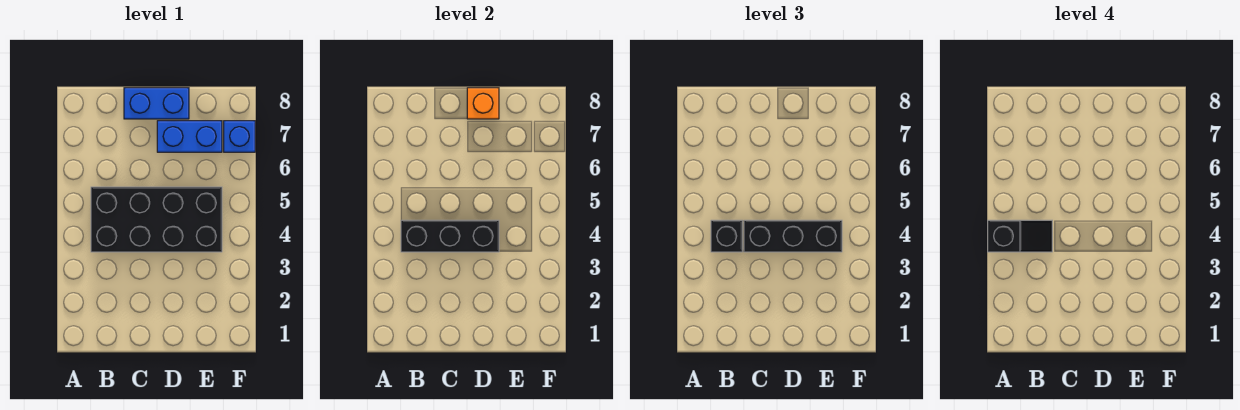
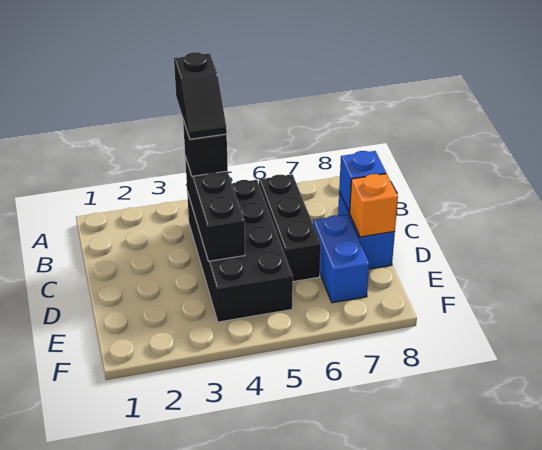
black 1x3 brick [744,220,842,252] -> black 1x3 brick moved to [259,174,321,282]
blue 1x1 brick [224,121,255,152] -> blue 1x1 brick moved to [339,151,386,213]

